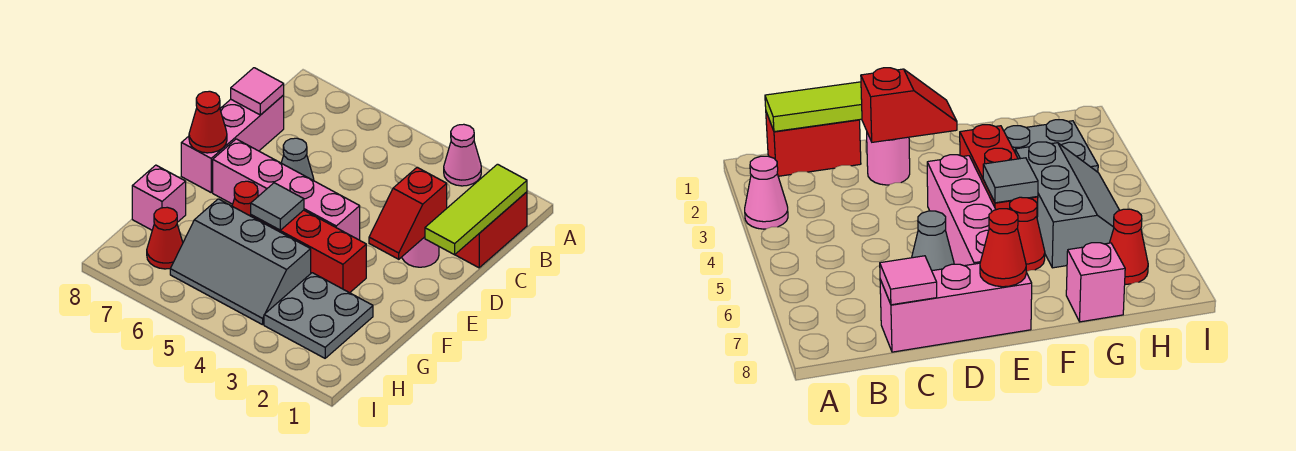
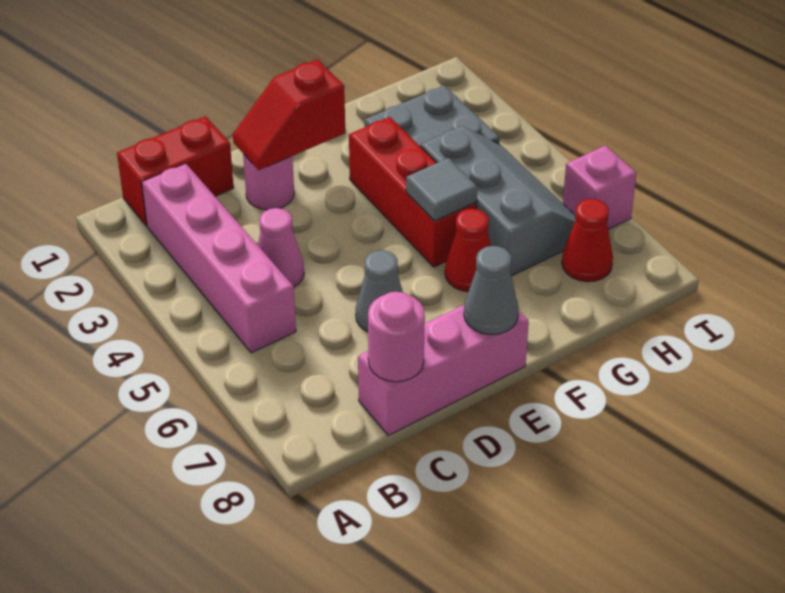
pink 1x1 cone [444,124,481,186] -> pink 1x1 cone moved to [258,208,304,287]
lime 1x3 tile [425,164,527,255] -> none
pink 1x1 tile [231,68,284,115] -> pink 1x1 round brick [368,292,425,382]
red 1x2 slope [369,167,447,259] -> red 1x2 slope turned to [233,59,345,170]
pink 1x4 brick [213,139,360,240] -> pink 1x4 brick moved to [142,163,296,353]
red 1x1 cone [189,91,227,153] -> grey 1x1 cone [464,246,519,335]
pink 1x1 brick [132,165,186,230] -> pink 1x1 brick moved to [563,146,637,229]

